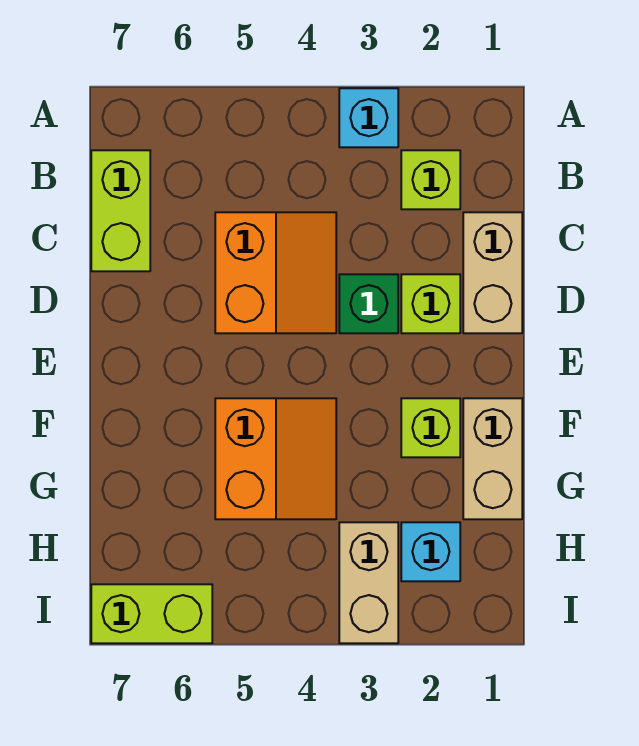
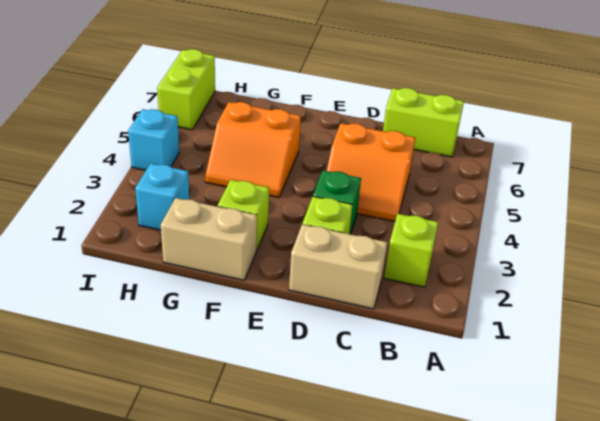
cyan 1x1 brick [339,88,398,147] -> cyan 1x1 brick moved to [128,109,179,170]
tan 1x2 brick [339,522,398,643] -> none

